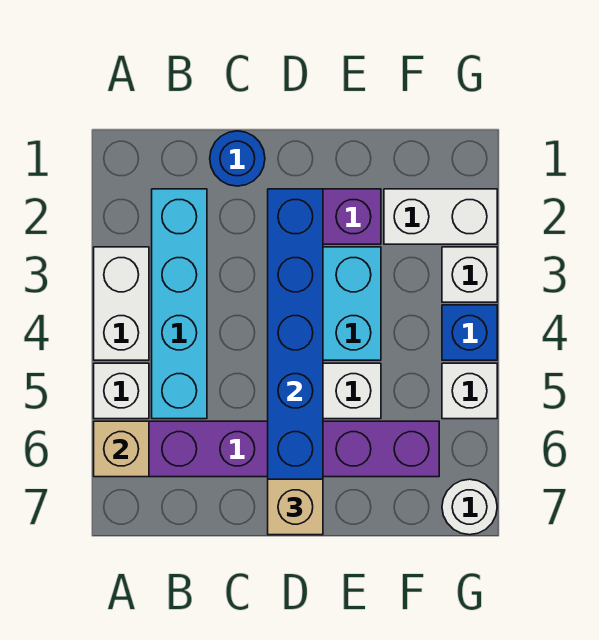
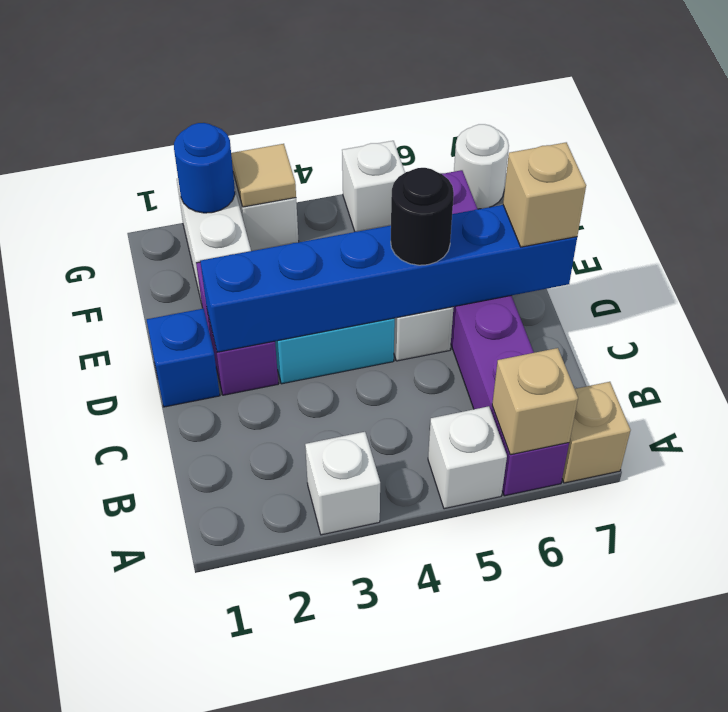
white 1x2 brick [94,247,149,360] -> white 1x1 brick [305,432,380,535]
none -> tan 1x1 brick [562,382,631,483]
cyan 1x4 brick [152,189,207,419] -> none
blue 1x1 round brick [210,131,265,186] -> blue 1x1 round brick moved to [174,123,235,213]
none -> black 1x1 round brick [391,168,454,265]
none -> tan 1x1 tile [231,144,296,207]
blue 1x1 brick [442,305,497,360] -> blue 1x1 brick moved to [147,309,220,407]

